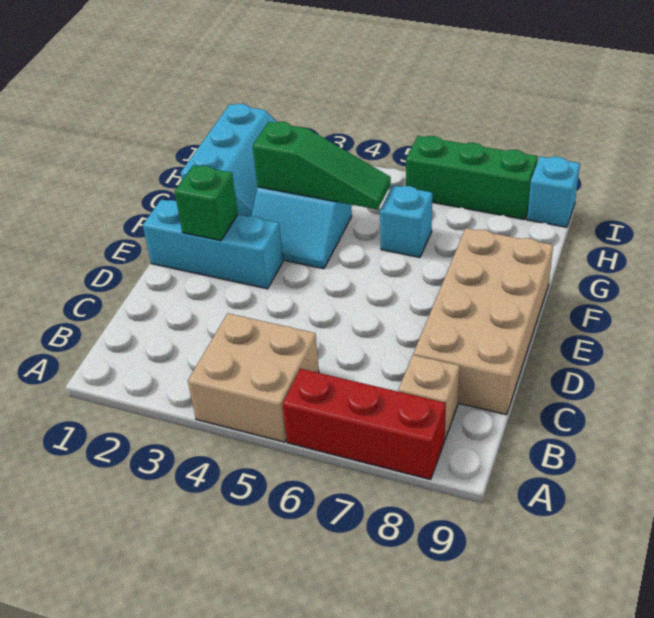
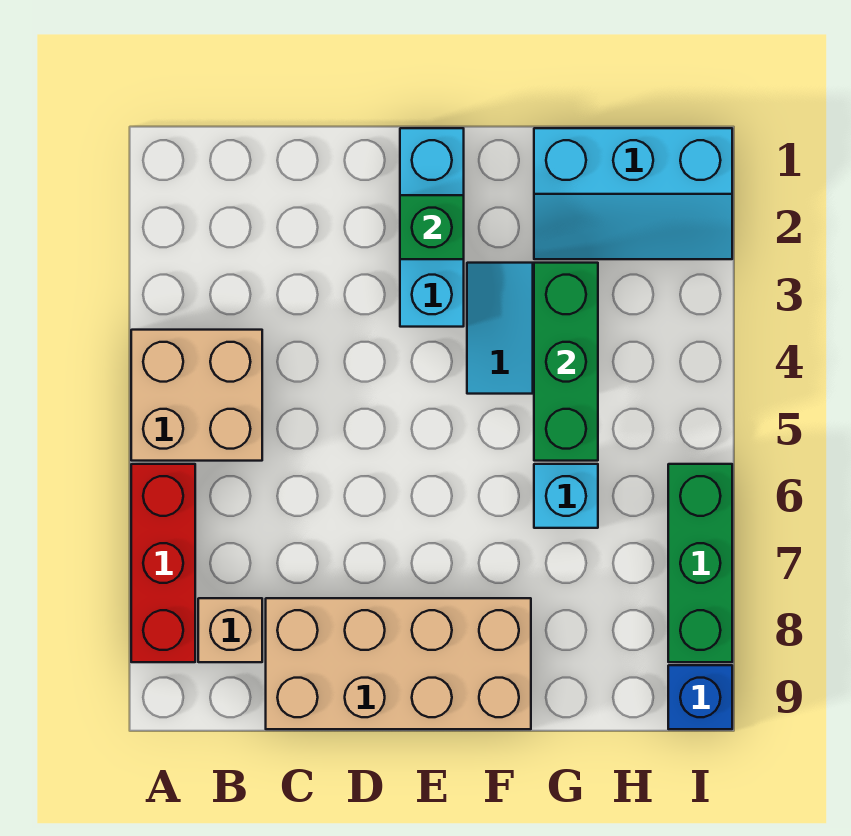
green 1x3 slope [253,122,391,210] -> green 1x3 brick [534,263,598,461]
cyan 1x1 brick [527,156,580,227] -> blue 1x1 brick [668,665,732,729]

